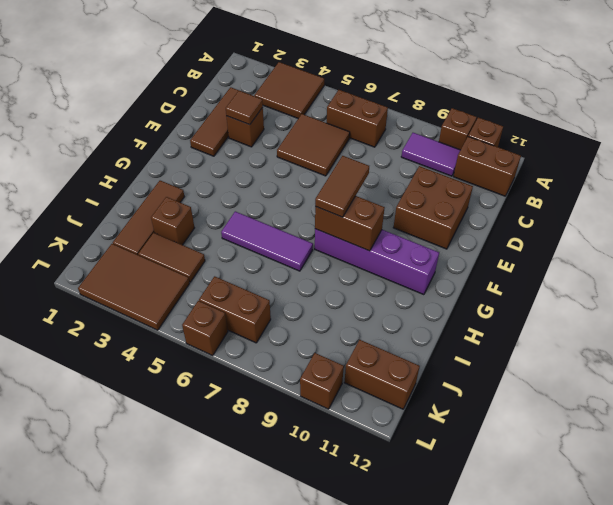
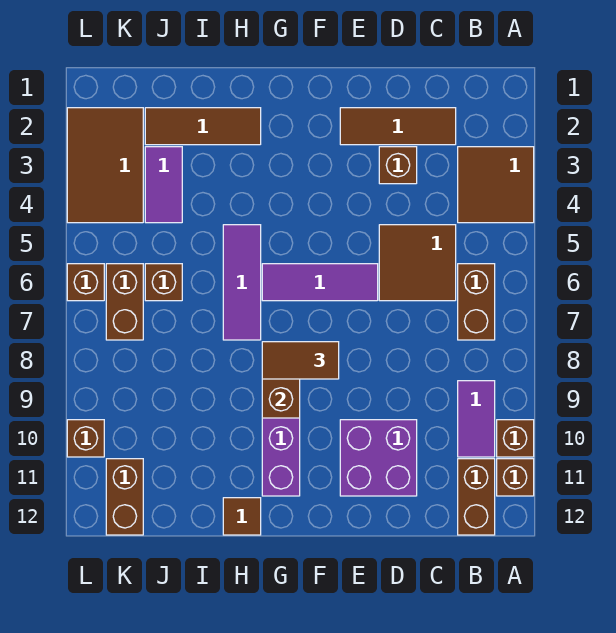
brown 1x1 tile [226,91,263,125] -> brown 1x1 tile moved to [223,498,261,535]
brown 2x2 brick [393,166,473,249] -> purple 2x2 brick [340,420,417,496]
none -> purple 1x3 tile [262,264,378,301]
brown 1x1 brick [151,197,194,245] -> brown 1x1 brick moved to [145,264,182,301]
brown 1x2 tile [138,233,205,282] -> purple 1x2 tile [145,147,182,223]

